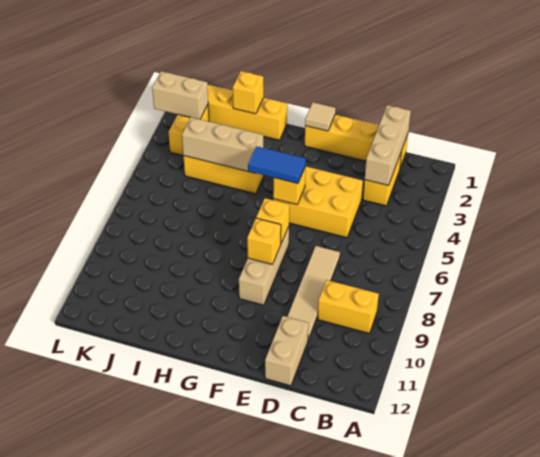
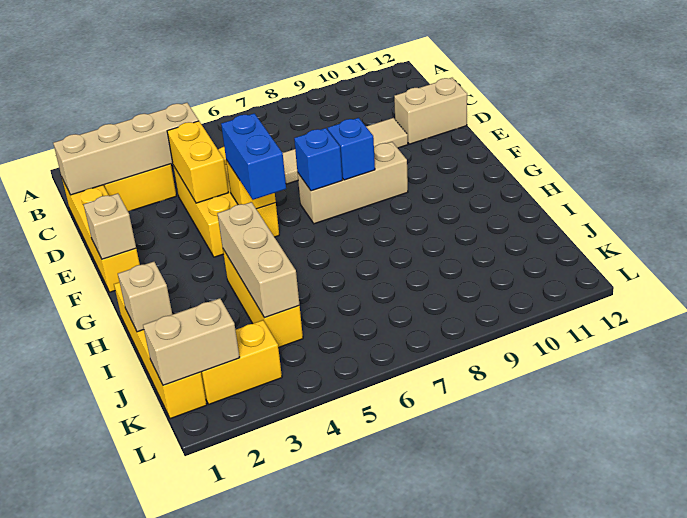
yellow 1x2 brick [318,280,379,333] -> yellow 1x2 brick moved to [167,121,229,203]
tan 1x3 brick [365,105,411,185] -> tan 1x4 brick [53,103,199,195]
tan 1x1 tile [305,102,335,131] -> tan 1x1 brick [84,193,136,259]
blue 1x2 tile [248,146,306,184] -> blue 1x2 brick [221,113,286,200]
yellow 1x1 brick [256,198,289,243] -> blue 1x1 brick [294,128,342,191]
yellow 1x1 brick [247,218,281,265] -> blue 1x1 brick [328,118,375,180]
yellow 1x1 brick [233,71,264,114] -> tan 1x1 brick [118,262,172,332]
tan 1x2 brick [152,71,208,119] -> tan 1x2 brick turned to [143,298,240,385]

